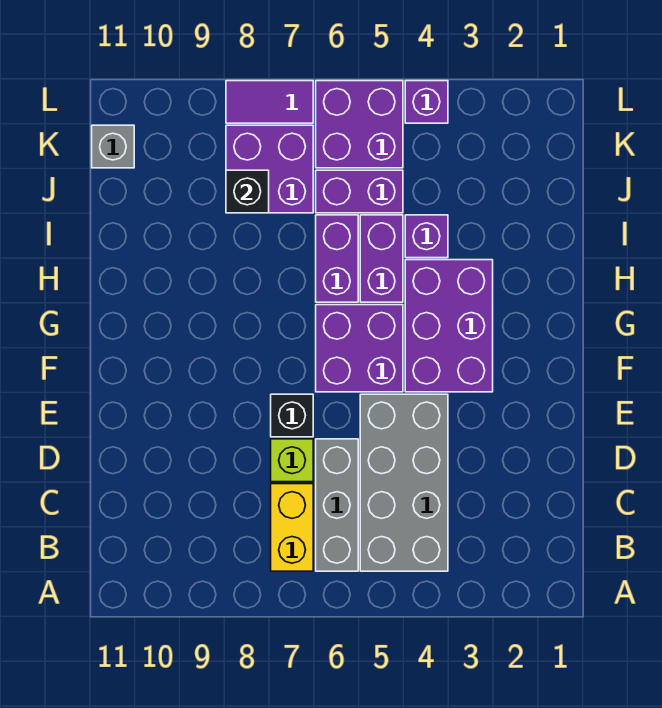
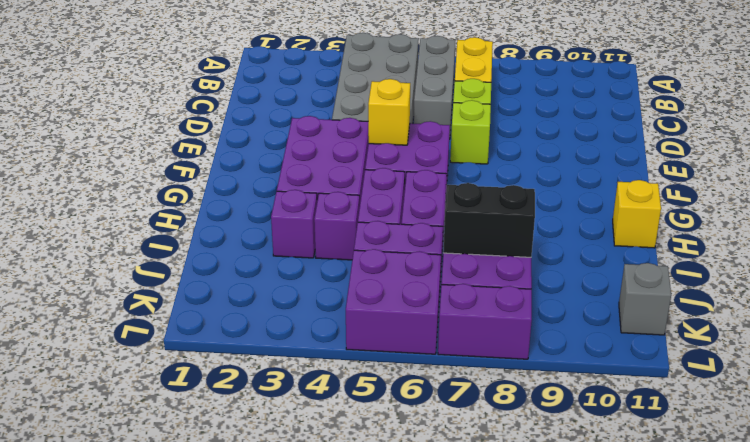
black 1x1 brick [271,394,313,437] -> lime 1x1 brick [450,100,491,164]
none -> yellow 1x1 brick [368,79,410,145]
none -> yellow 1x1 brick [613,180,661,248]
black 1x1 brick [226,170,269,213] -> black 1x2 brick [443,183,535,257]
purple 1x1 brick [405,81,448,123] -> purple 1x1 brick moved to [271,190,317,258]
purple 1x2 tile [226,81,313,123] -> purple 1x2 brick [438,284,532,359]

